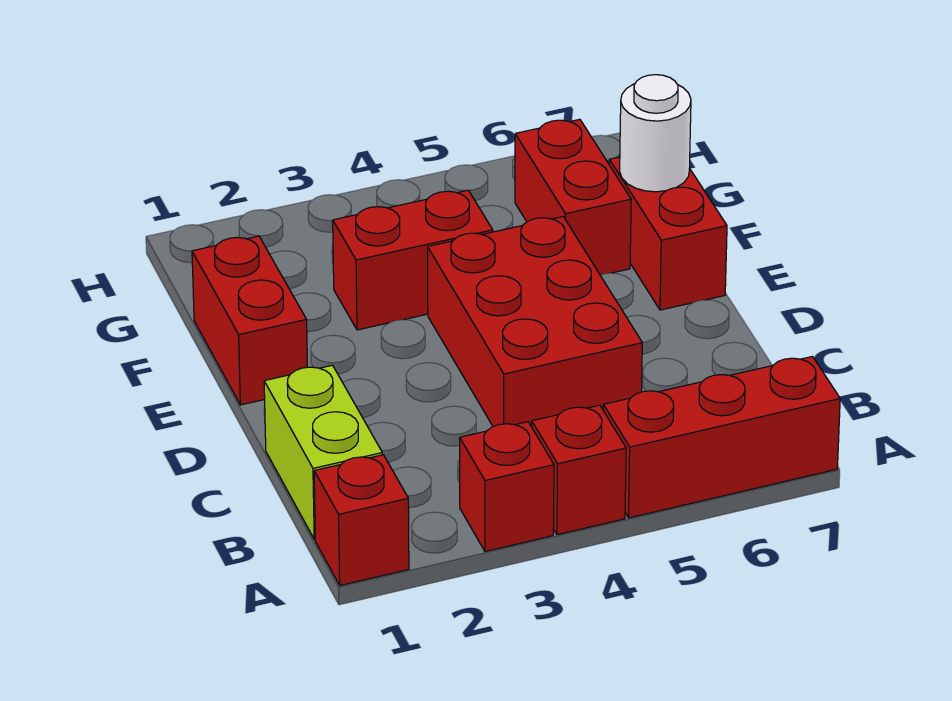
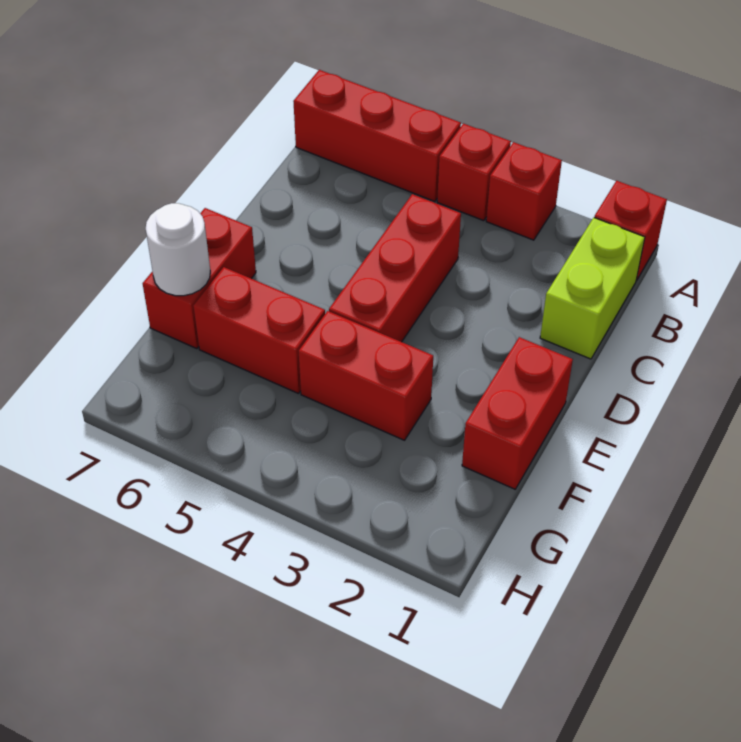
red 2x3 brick [428,217,642,427] -> red 1x3 brick [329,194,461,342]
red 1x2 brick [515,119,631,275] -> red 1x2 brick turned to [193,267,325,394]

